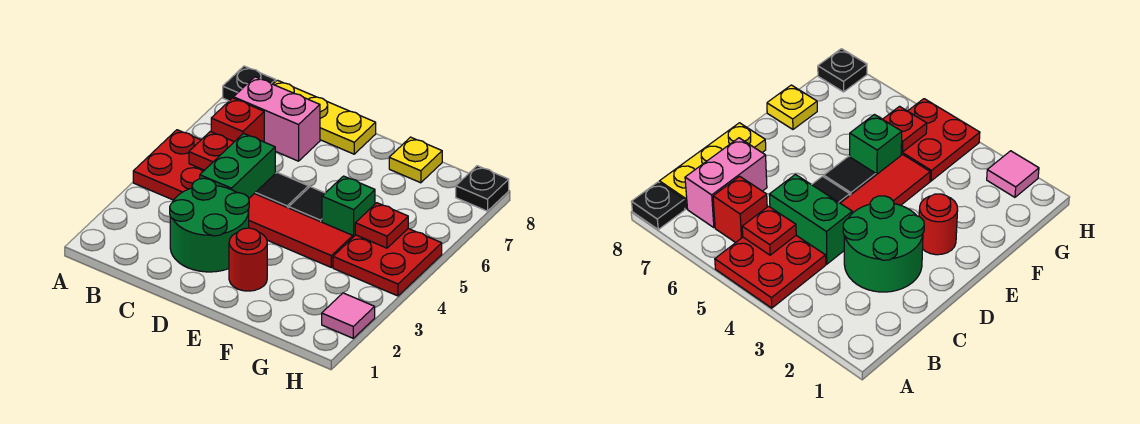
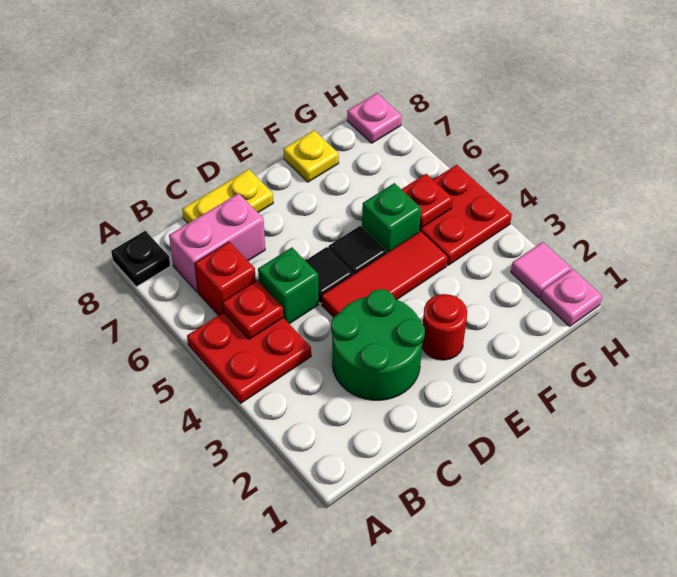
yellow 1x3 plate [273,80,376,154] -> yellow 1x2 plate [182,169,273,223]
green 1x2 brick [200,133,275,198] -> green 1x1 brick [258,247,319,324]
none -> pink 1x1 plate [541,269,602,326]
black 1x1 plate [456,166,509,211] -> pink 1x1 plate [347,93,402,143]

